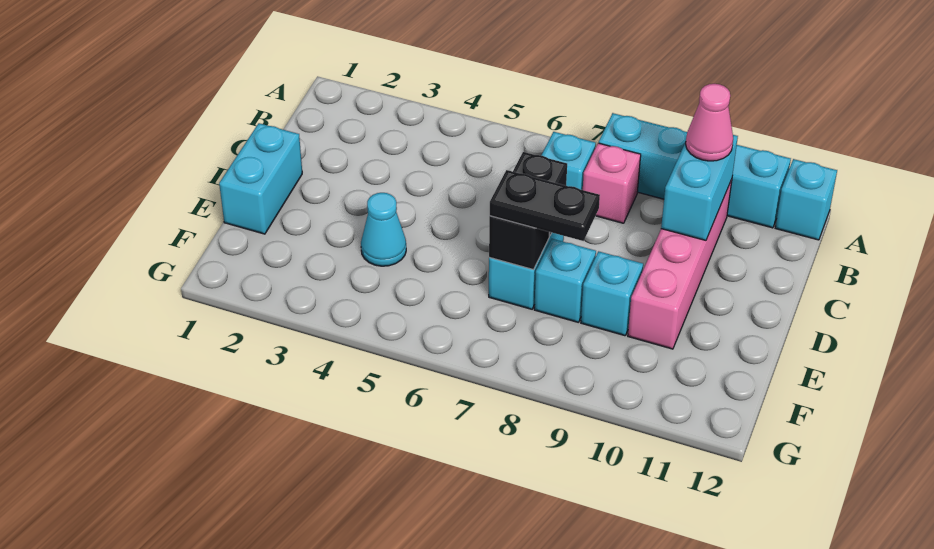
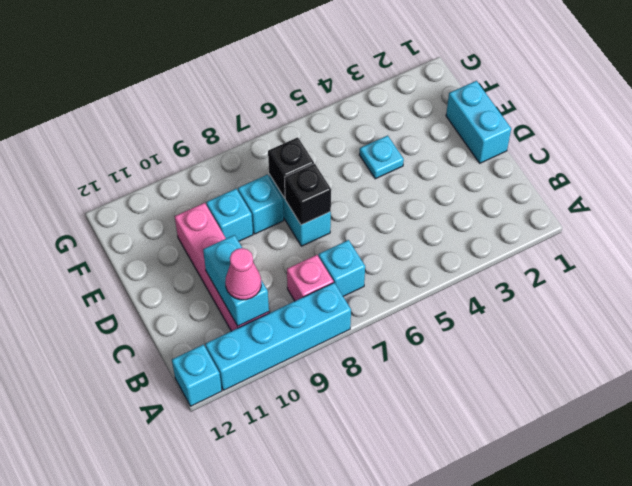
cyan 1x1 cone [361,193,406,266] -> cyan 1x1 plate [360,135,404,179]
black 1x2 plate [490,170,600,241] -> none

